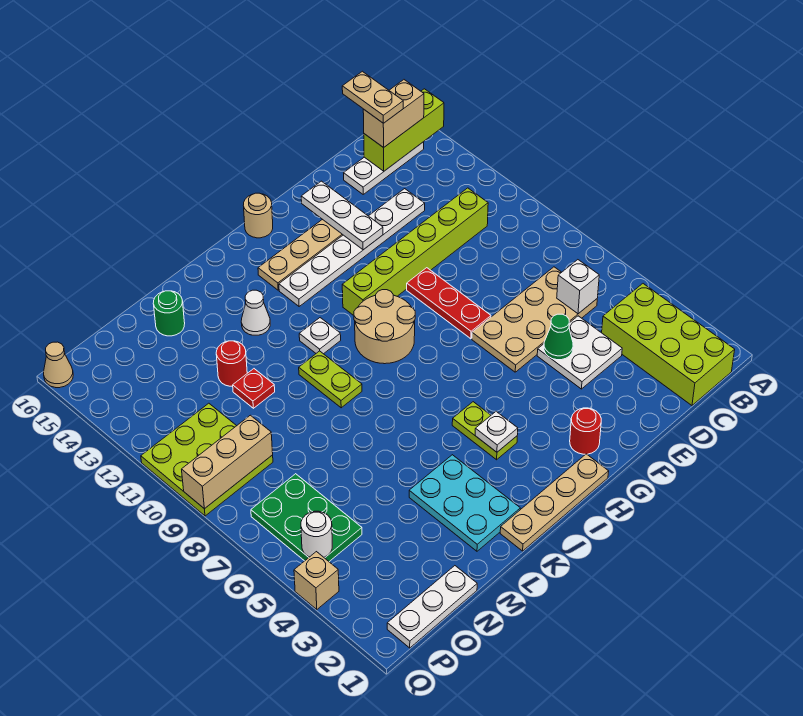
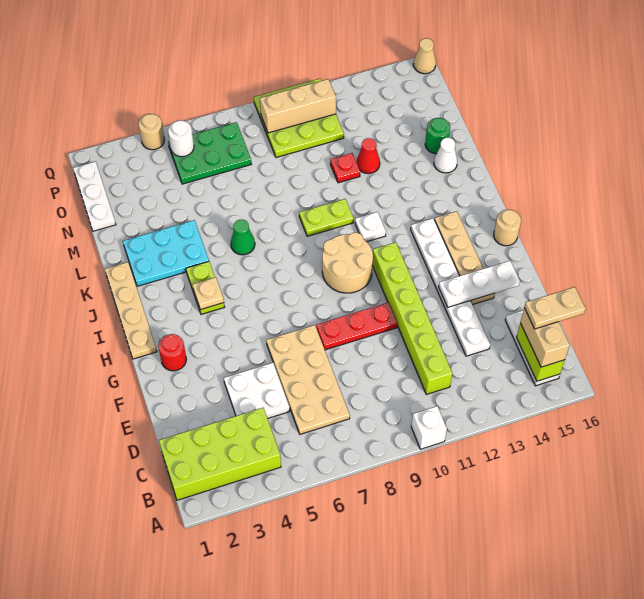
lime 1x3 brick [364,89,444,171] -> lime 1x2 brick [517,323,565,381]
white 1x1 brick [557,260,599,314] -> white 1x1 brick moved to [411,406,447,449]
green 1x1 cone [544,314,573,360] -> green 1x1 cone moved to [231,220,255,255]
lime 1x2 plate [452,402,517,460] -> lime 1x2 plate turned to [186,261,224,314]
white 1x1 plate [475,411,518,452] -> tan 1x1 plate [192,277,224,310]
white 1x1 cone [241,290,270,335] -> white 1x1 cone moved to [434,138,457,173]
red 1x1 round brick [216,341,247,386] -> red 1x1 cone [357,138,380,174]
tan 1x3 brick [182,415,273,509] -> tan 1x3 brick turned to [260,79,336,133]
tan 1x1 brick [294,552,339,610] -> tan 1x1 round brick [138,114,165,150]

